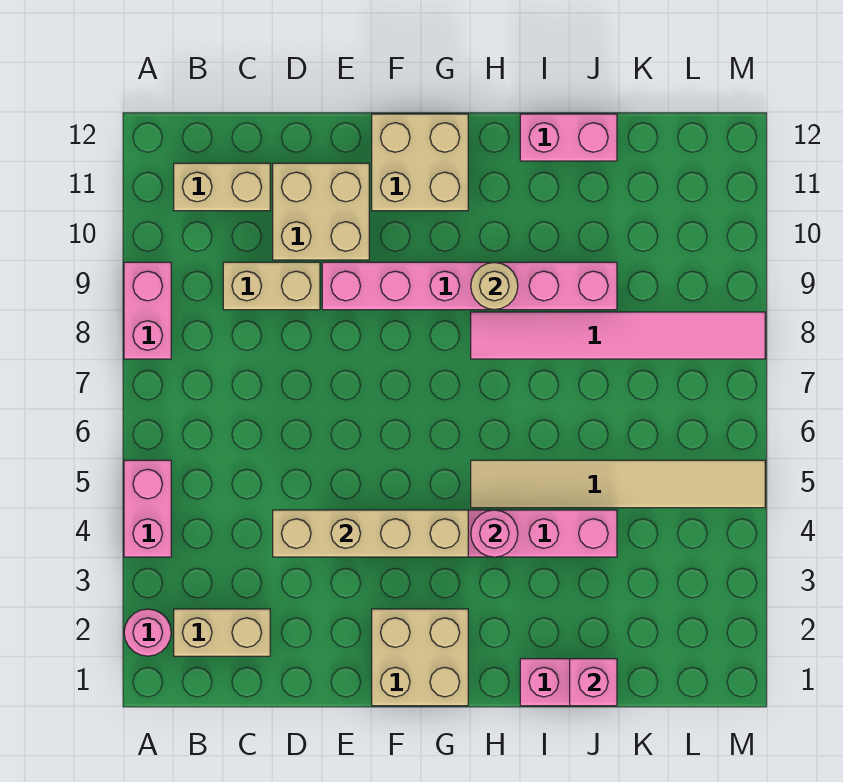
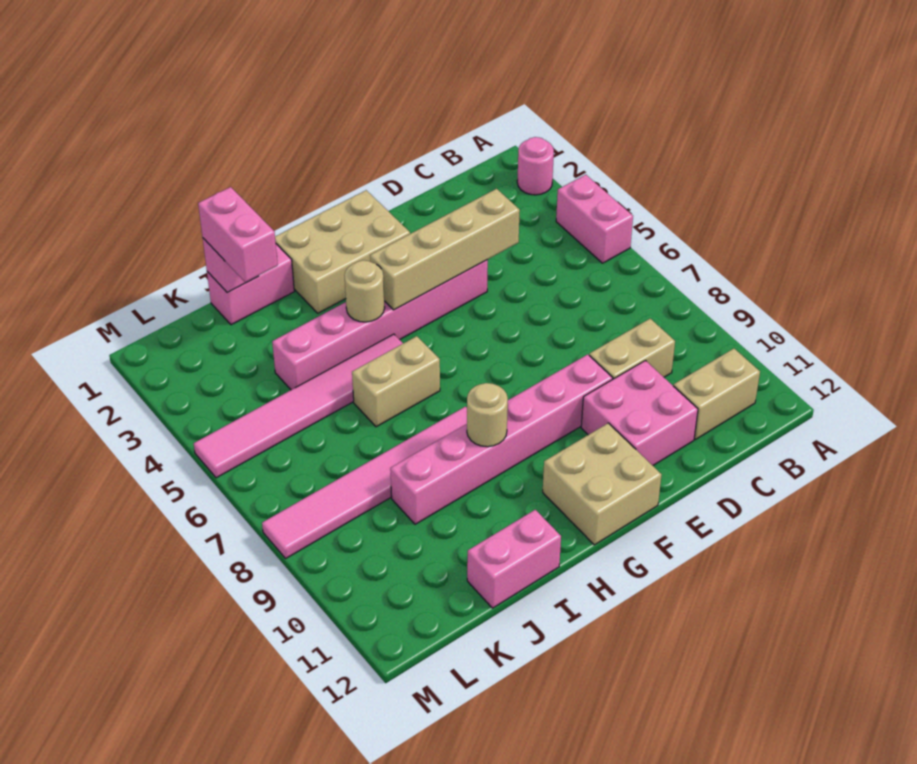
pink 1x2 brick [124,262,171,359] -> pink 1x2 brick moved to [198,187,278,282]
tan 1x2 brick [174,609,270,656] -> tan 1x2 brick moved to [352,336,440,427]
tan 2x2 brick [273,163,369,260] -> pink 2x2 brick [581,361,698,465]
tan 2x2 brick [372,609,468,706] -> tan 2x3 brick [275,190,410,313]
pink 1x1 round brick [471,510,518,557] -> tan 1x1 round brick [344,260,385,322]
tan 1x6 tile [471,460,765,508] -> pink 1x6 tile [194,334,403,478]

